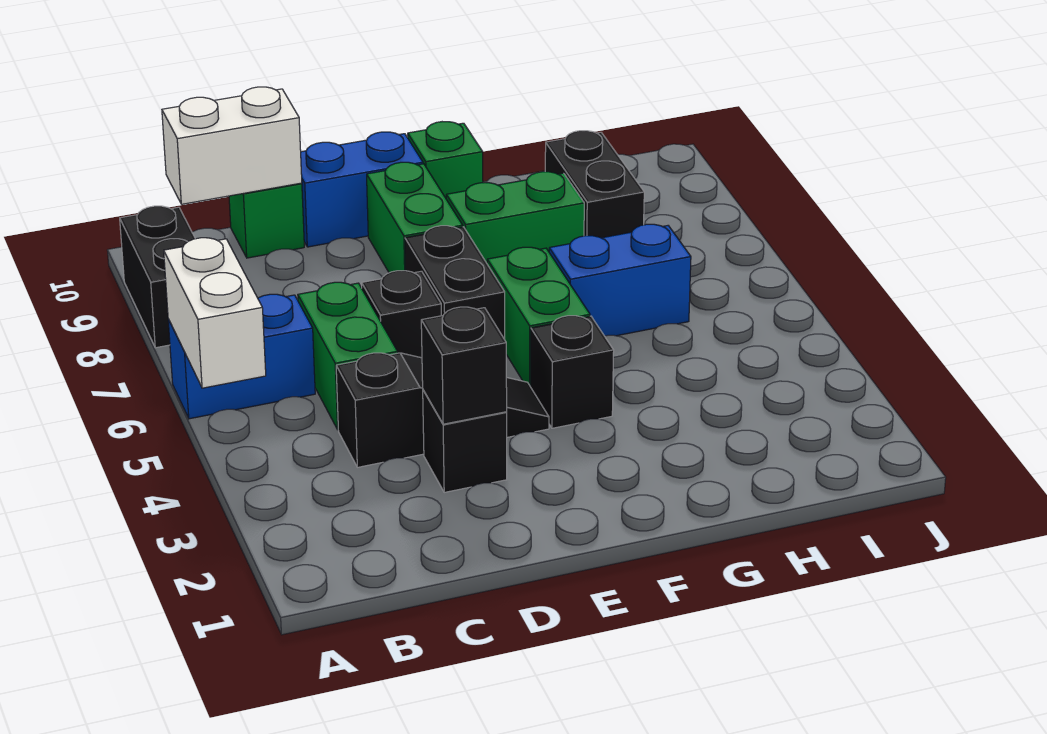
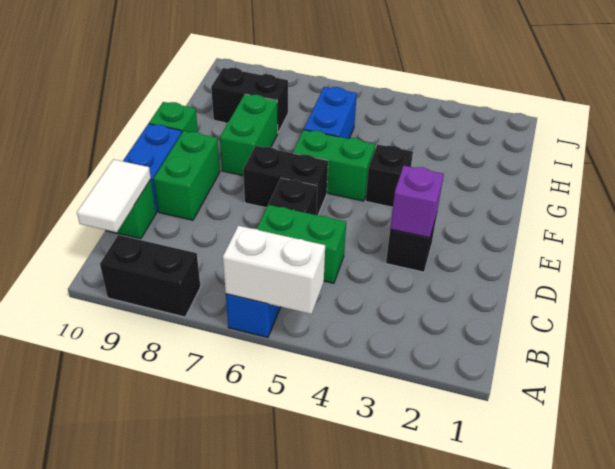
white 1x2 brick [162,87,302,204] -> white 1x2 tile [77,159,151,232]
black 1x3 slope [336,353,549,467] -> none
black 1x1 brick [421,307,507,424] -> purple 1x1 brick [390,166,444,238]
green 1x2 brick [367,162,463,273] -> green 1x2 brick turned to [154,131,220,220]

